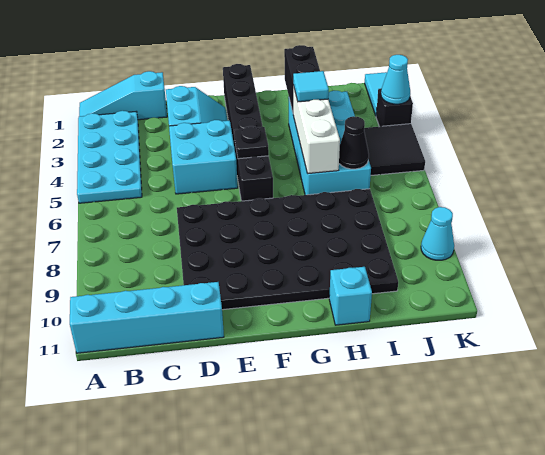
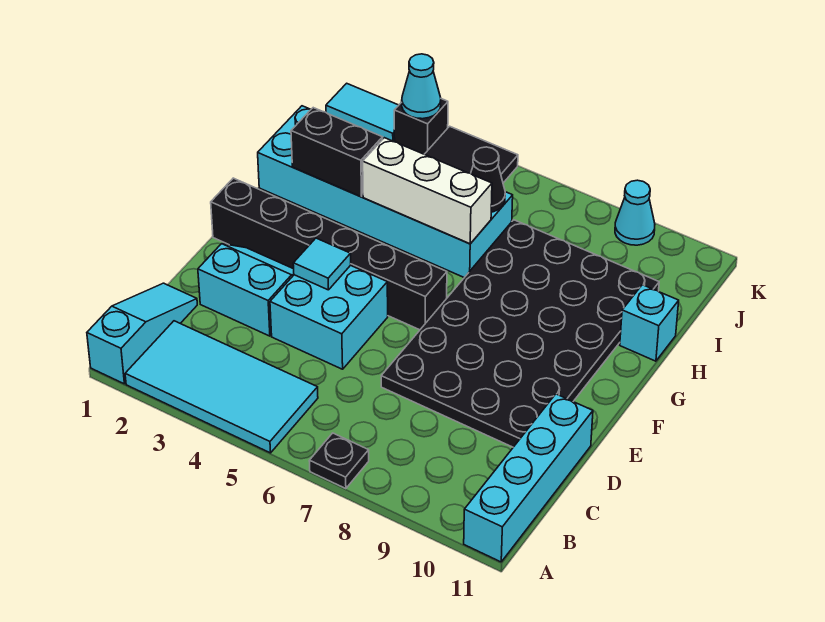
cyan 1x3 slope [79,71,167,120] -> cyan 1x3 slope turned to [87,283,197,384]
cyan 2x4 plate [77,111,142,203] -> cyan 2x4 tile [125,321,318,453]
black 1x1 plate [234,126,269,159] -> black 1x1 plate moved to [309,433,369,489]
cyan 2x4 brick [289,91,371,195] -> cyan 2x6 brick [258,106,513,278]
cyan 1x1 tile [293,71,329,102] -> cyan 1x1 tile moved to [293,238,351,290]

